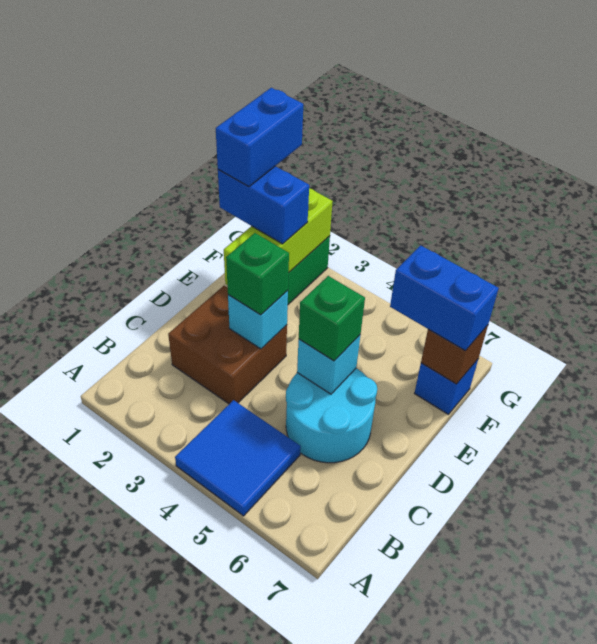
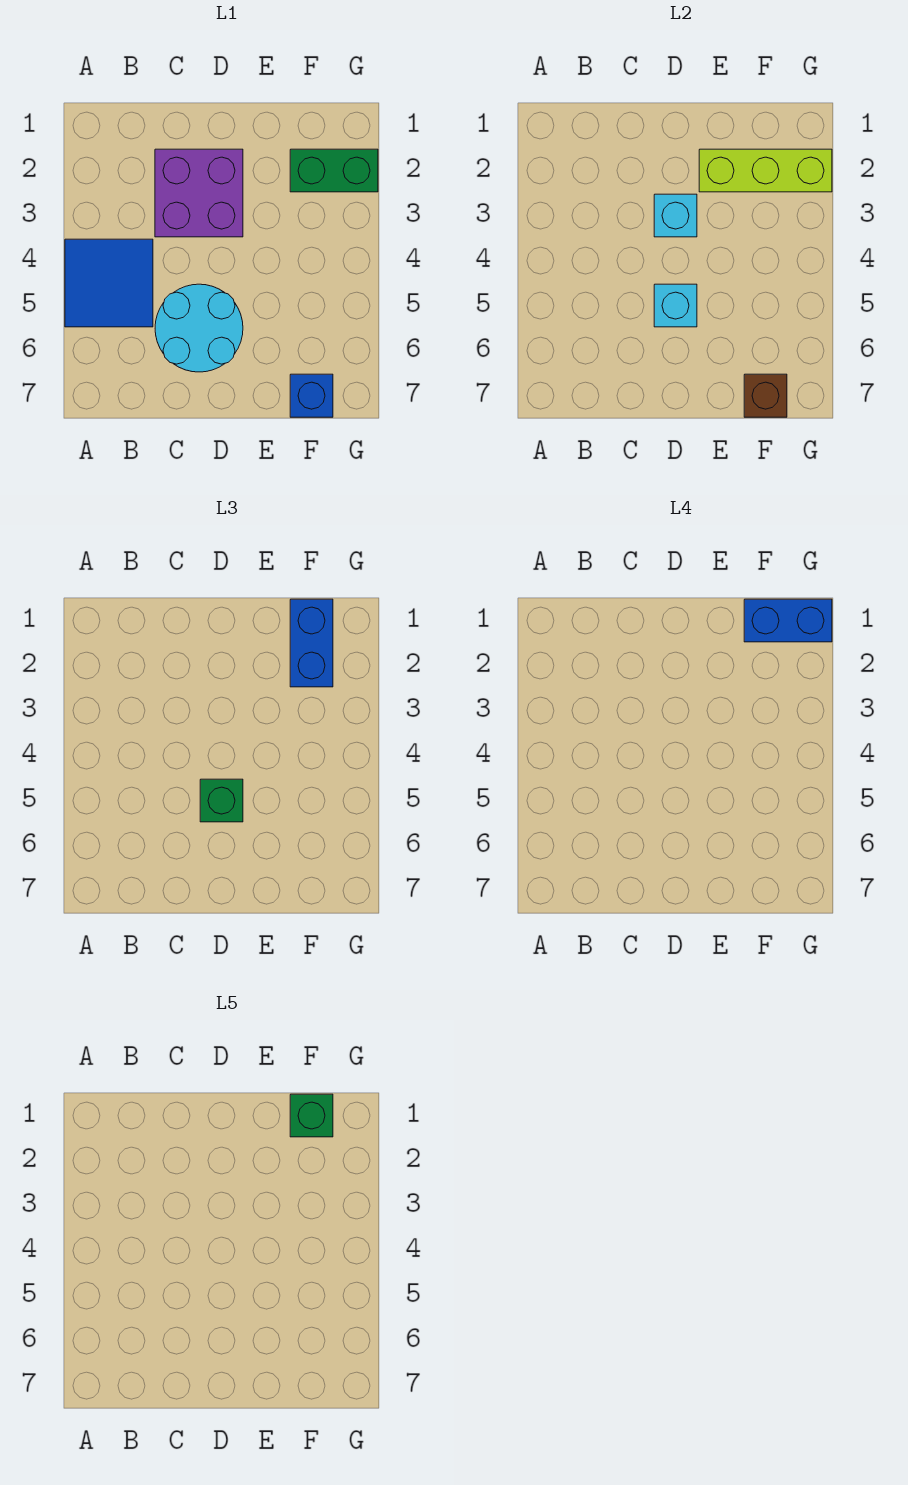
brown 2x2 brick [168,286,287,404] -> purple 2x2 brick [155,149,243,237]
green 1x1 brick [226,233,289,315] -> green 1x1 brick moved to [290,1094,333,1137]
blue 1x2 brick [390,245,499,351] -> none

